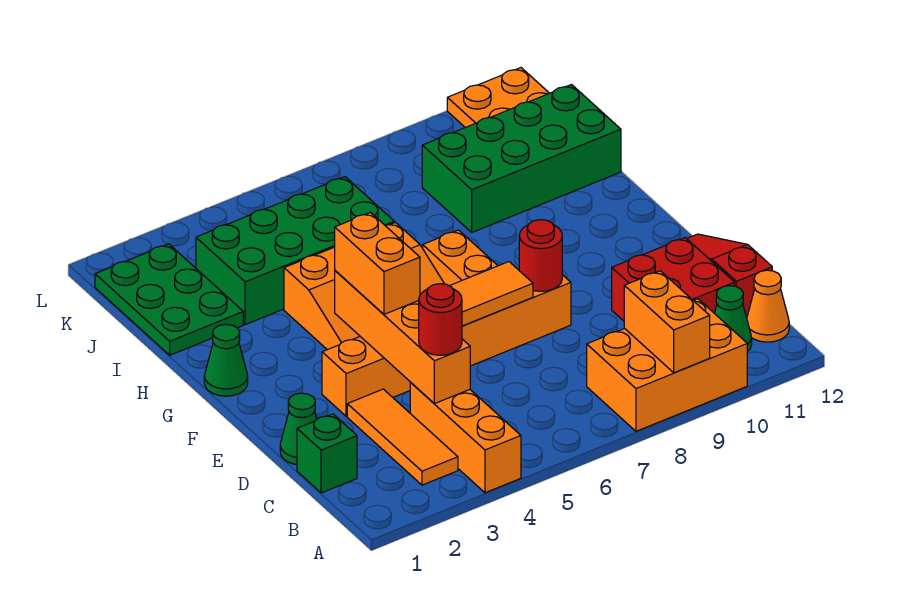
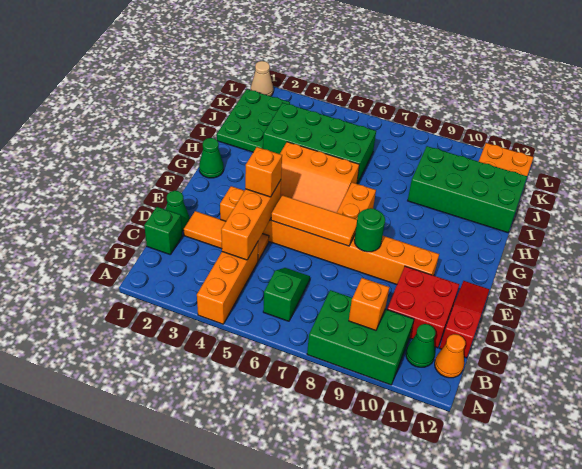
orange 2x3 brick [587,299,747,431] -> green 2x3 brick [307,290,414,385]
orange 1x2 brick [624,271,710,373] -> orange 1x1 brick [349,278,389,330]
orange 1x3 tile [347,389,458,485] -> orange 1x3 tile turned to [184,211,269,261]
none -> green 1x2 slope [263,268,310,321]
orange 1x4 brick [335,271,470,404] -> orange 1x3 brick [221,180,281,260]
red 1x1 round brick [419,284,462,355] -> none
orange 1x6 brick [322,275,571,416] -> orange 1x8 brick [220,186,439,285]
orange 1x2 brick [335,213,420,314] -> orange 1x1 brick [245,147,282,197]
red 1x1 round brick [519,220,562,291] -> green 1x1 round brick [354,208,385,252]
none -> tan 1x1 cone [251,61,273,96]

